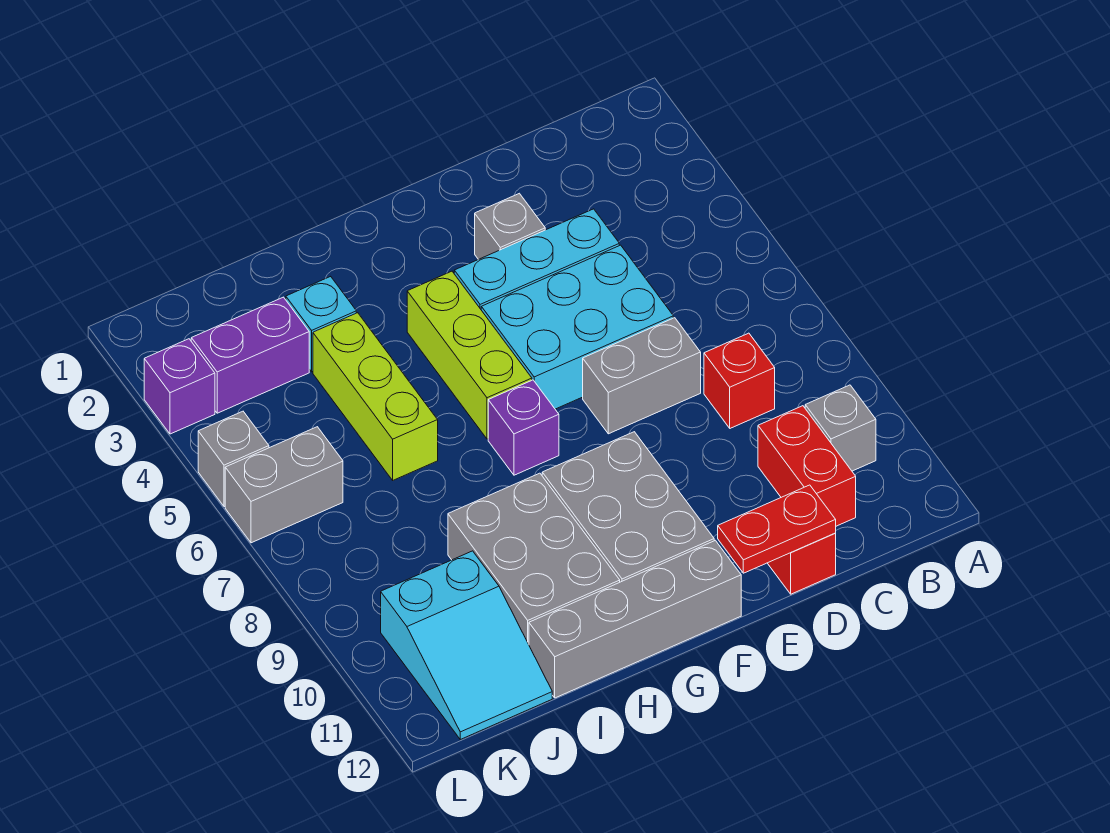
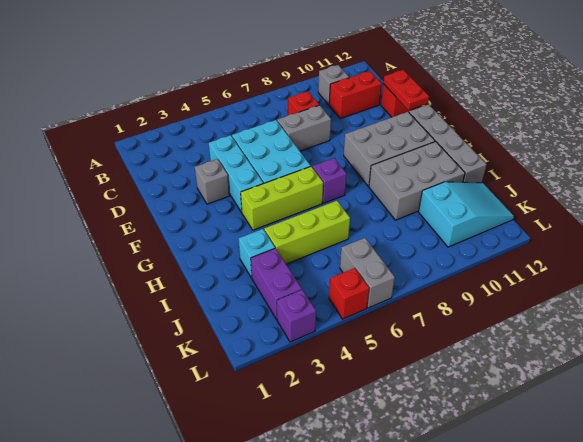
grey 1x2 brick [583,318,701,434] -> grey 1x2 brick turned to [277,105,331,151]
grey 1x1 brick [198,411,269,507] -> red 1x1 brick [329,268,369,319]

